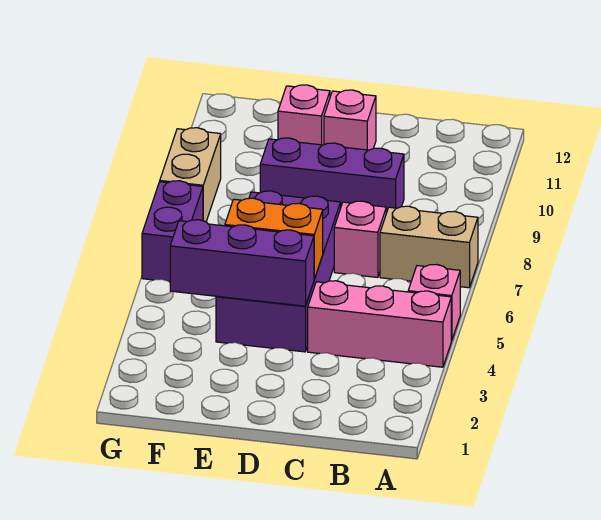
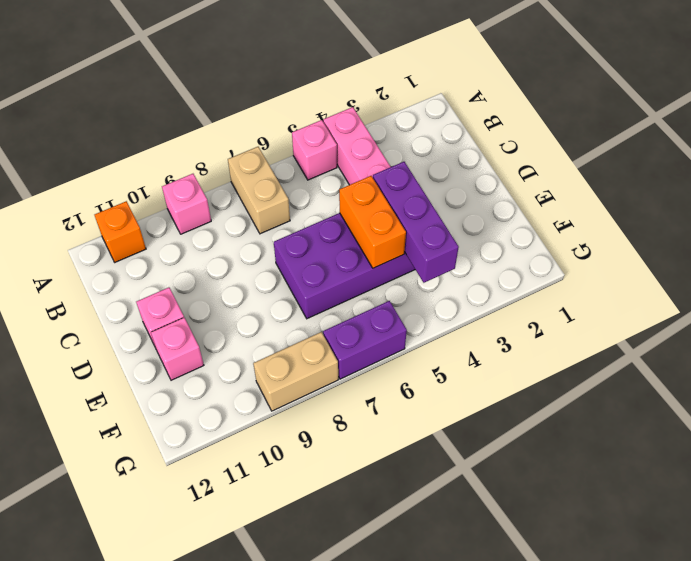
none -> orange 1x1 brick [95,201,146,262]
pink 1x1 brick [334,201,386,277] -> pink 1x1 brick moved to [162,174,211,234]
purple 1x3 brick [260,138,404,213] -> none

